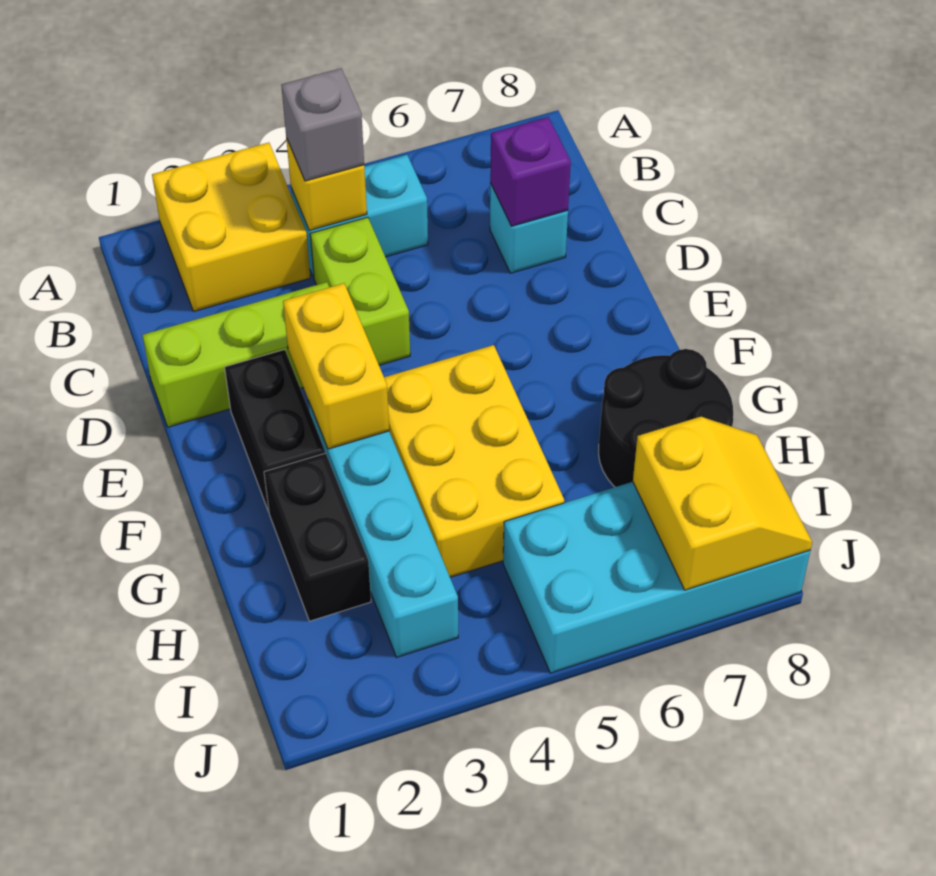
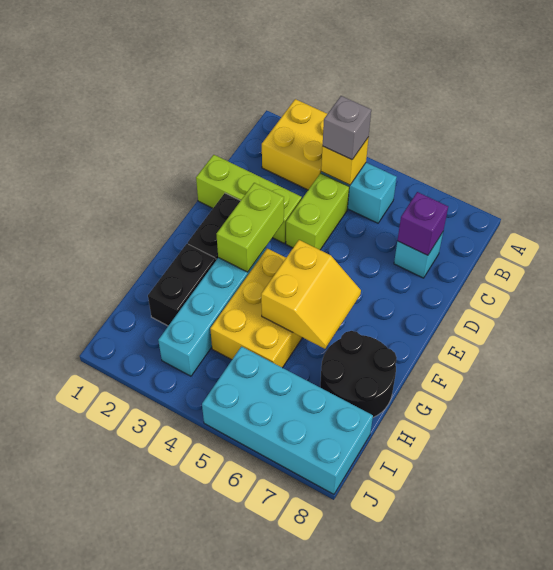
yellow 1x2 brick [283,283,389,449] -> lime 1x2 brick [217,183,284,272]
yellow 2x2 slope [633,417,812,590] -> yellow 2x2 slope moved to [261,240,361,349]

